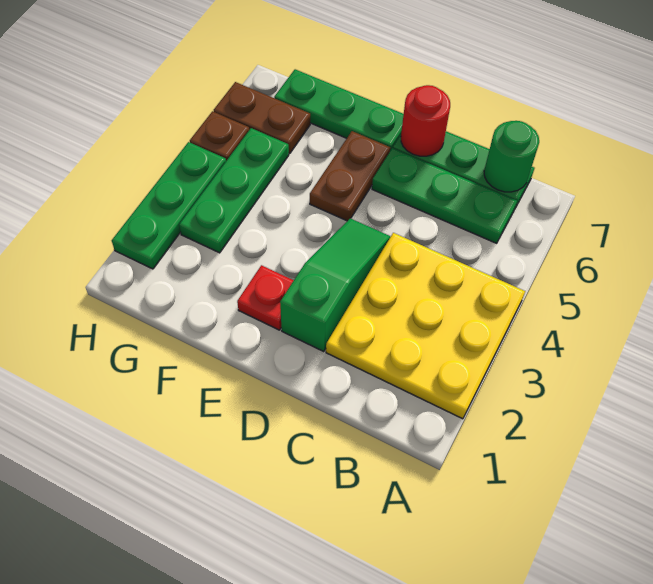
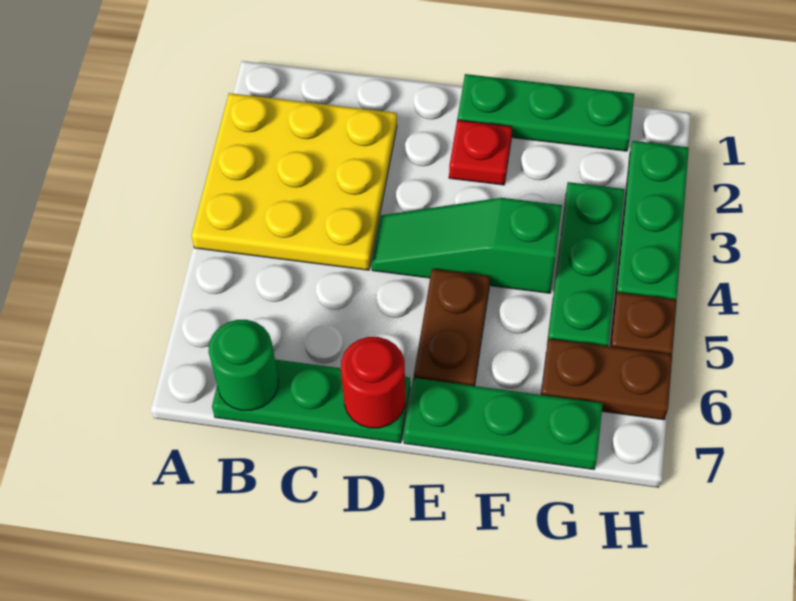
green 1x3 plate [372,148,517,243] -> green 1x3 plate moved to [457,74,634,151]
green 1x3 slope [280,218,390,351] -> green 1x3 slope turned to [372,198,562,293]

